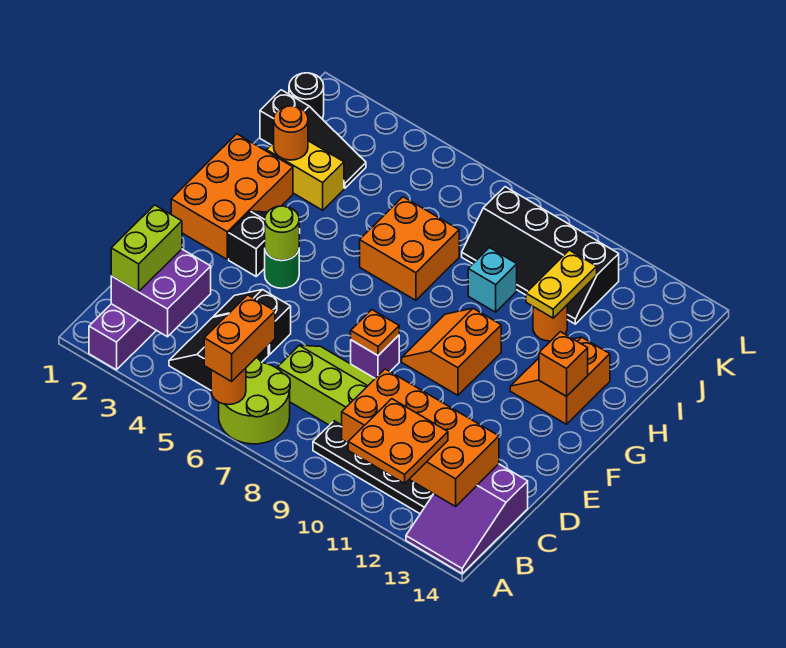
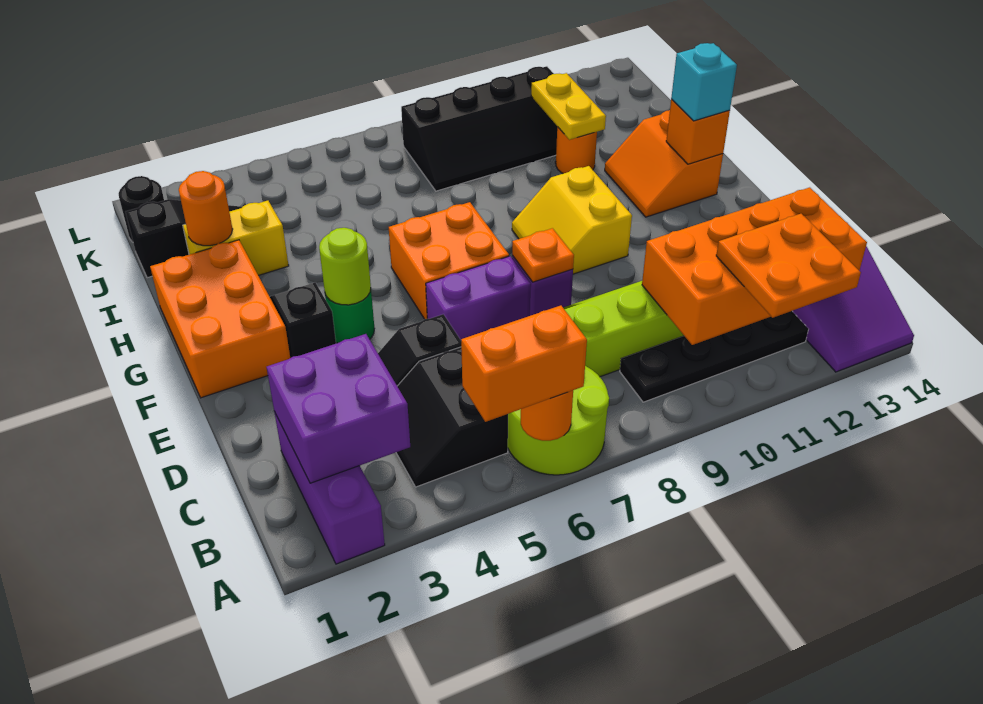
orange 1x2 brick [204,295,275,381] -> orange 1x2 brick turned to [461,306,587,422]
lime 1x2 brick [111,205,182,292] -> none
none -> purple 1x2 brick [426,256,531,340]
orange 2x2 slope [402,308,501,395] -> yellow 2x2 slope [512,166,632,274]
orange 2x2 brick [360,197,459,300] -> orange 2x2 brick moved to [389,202,509,319]
cyan 1x1 brick [468,248,517,312] -> cyan 1x1 brick moved to [671,43,737,121]

